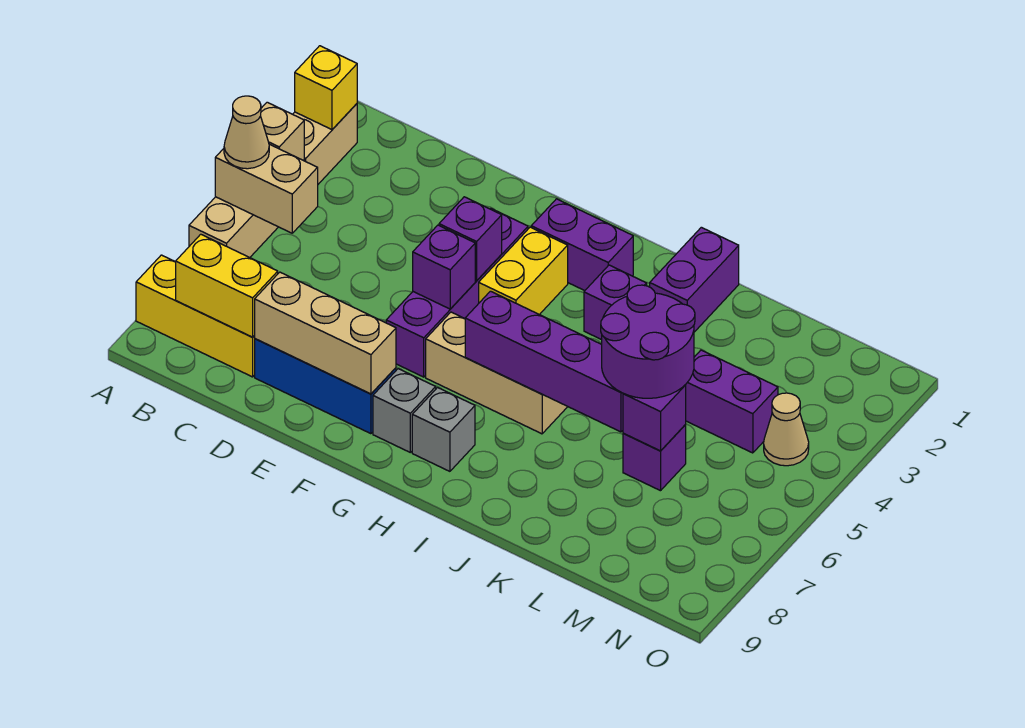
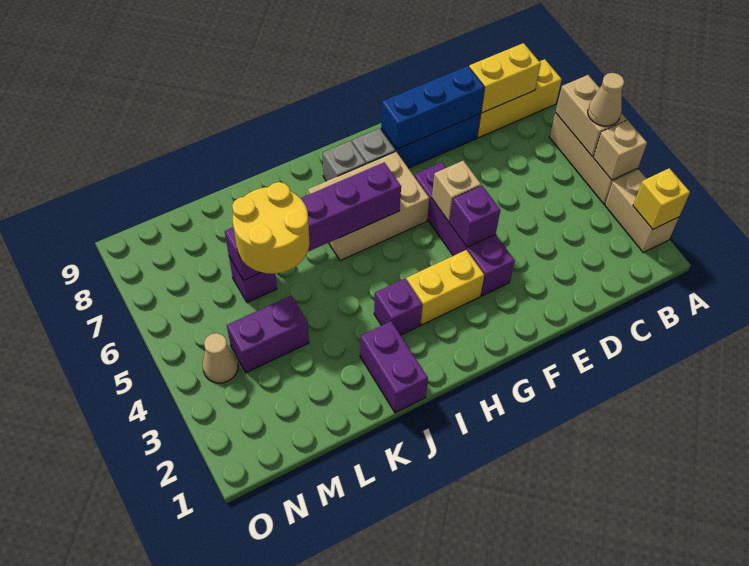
tan 1x2 brick [215,144,318,233] -> tan 1x2 brick turned to [556,75,626,156]
tan 1x3 brick [254,272,396,394] -> blue 1x3 brick [381,66,485,149]
purple 1x1 brick [413,225,475,309] -> tan 1x1 brick [432,161,481,222]
purple 1x2 brick [531,199,633,291] -> none
yellow 1x2 brick [479,227,568,315] -> yellow 1x2 brick turned to [406,250,484,325]
tan 1x3 brick [426,312,567,434] -> tan 2x3 brick [308,151,429,261]
purple 2x2 round brick [601,285,695,398] -> yellow 2x2 round brick [232,182,309,274]

